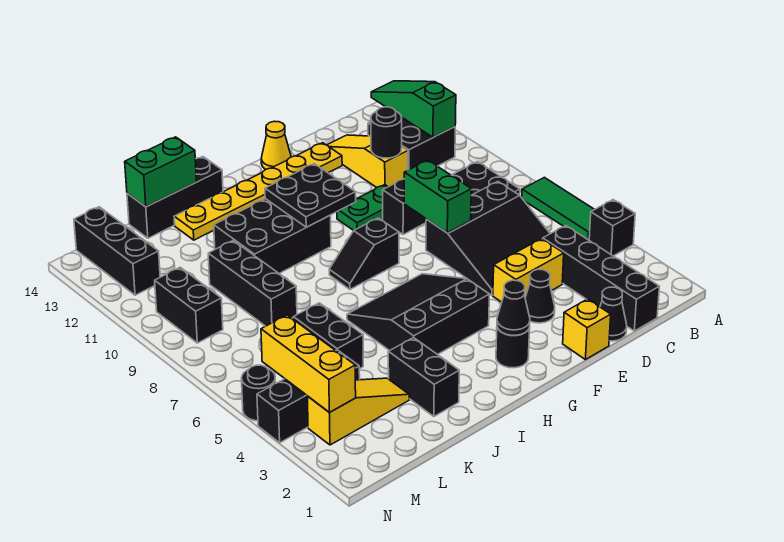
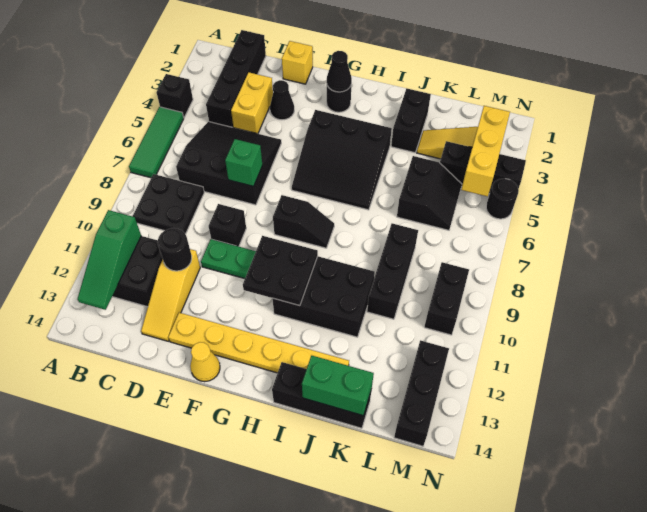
black 1x1 cone [600,287,627,341] -> none
yellow 1x2 brick [493,239,564,302] -> yellow 1x2 brick turned to [231,72,273,134]
green 1x2 brick [404,160,471,233] -> green 1x1 brick [225,139,262,186]

